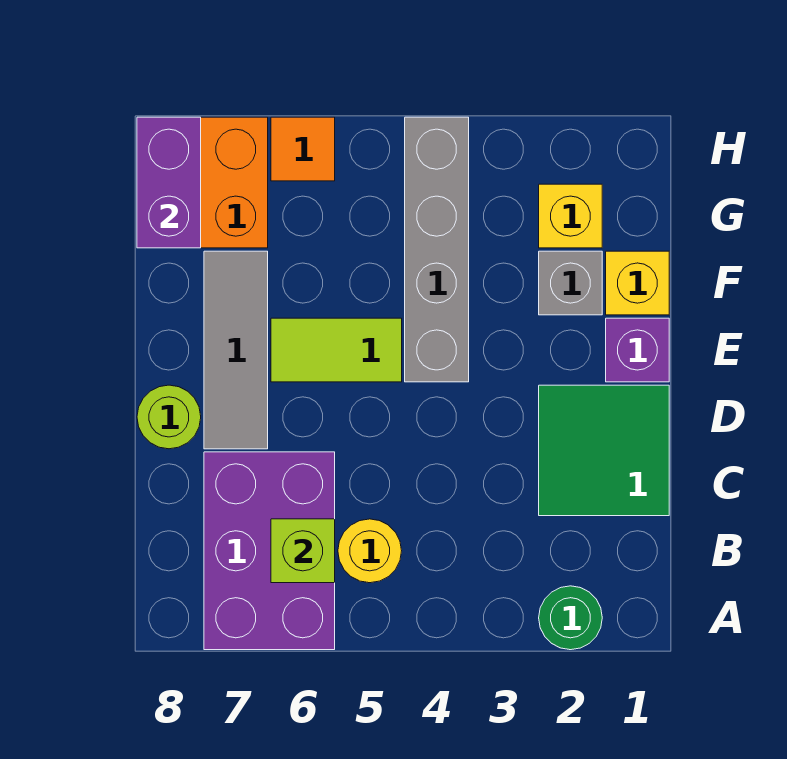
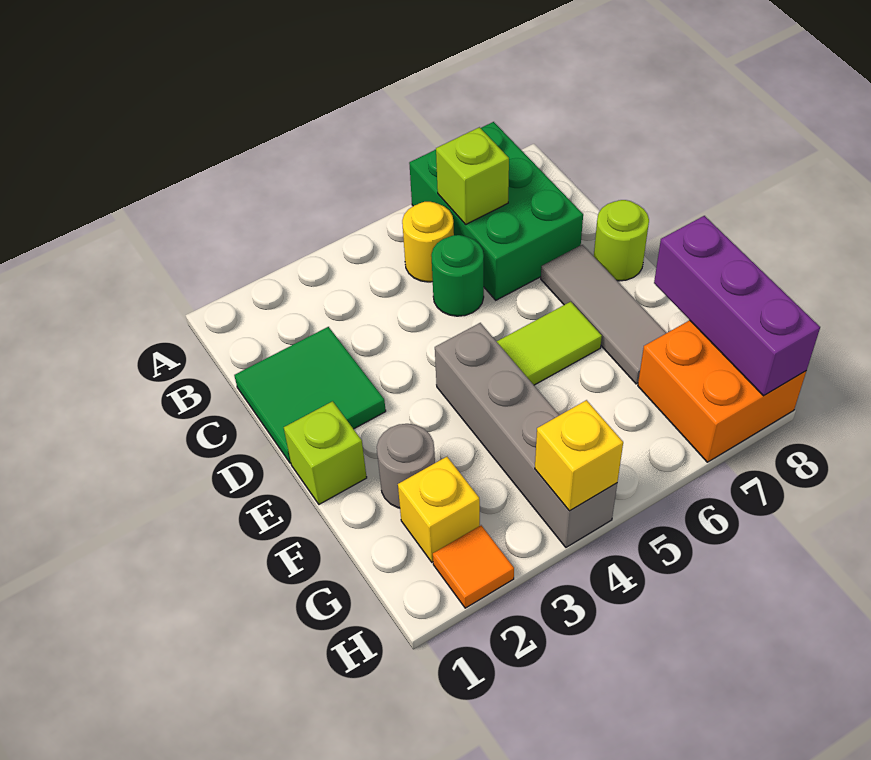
green 1x1 round brick [539,586,602,650] -> green 1x1 round brick moved to [431,235,484,316]
purple 2x3 brick [204,452,335,650] -> green 2x3 brick [409,122,583,300]
purple 1x1 brick [606,318,669,382] -> lime 1x1 brick [284,401,367,504]
yellow 1x1 brick [606,251,669,315] -> yellow 1x1 brick moved to [535,400,623,511]
grey 1x1 brick [539,251,602,315] -> grey 1x1 round brick [377,424,435,508]
purple 1x2 brick [137,117,201,248] -> purple 1x3 brick [654,216,820,396]
orange 1x1 tile [271,117,335,181] -> orange 1x1 tile moved to [433,525,514,608]

